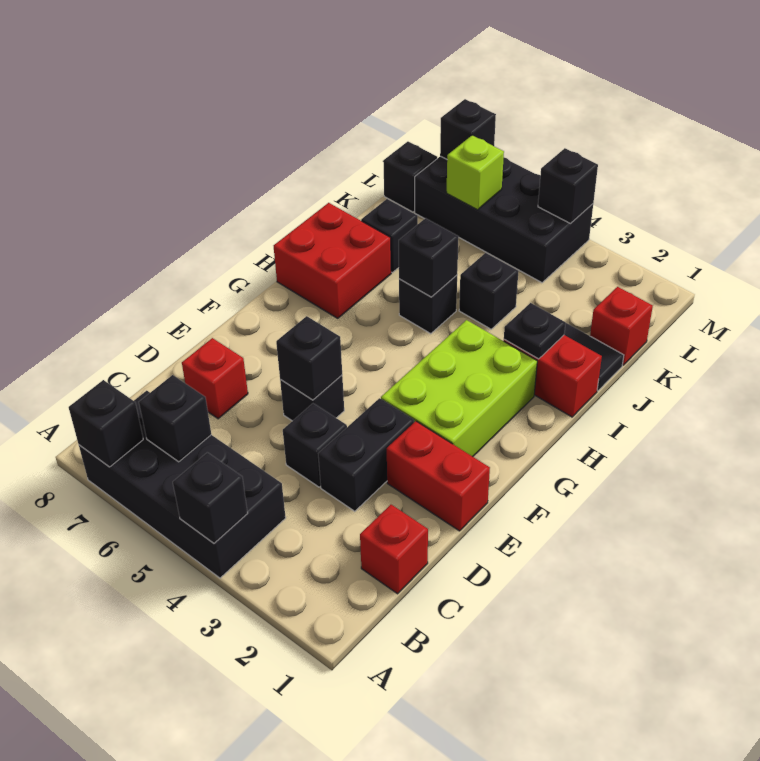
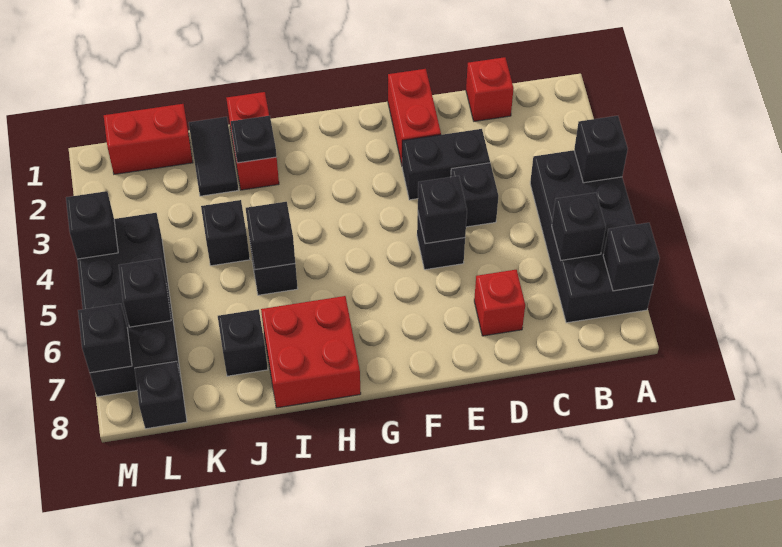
lime 2x3 brick [381,320,537,457] -> none
red 1x1 brick [590,287,653,365] -> red 1x2 brick [104,104,193,174]
lime 1x1 brick [447,135,504,210] -> black 1x1 brick [119,258,171,327]

